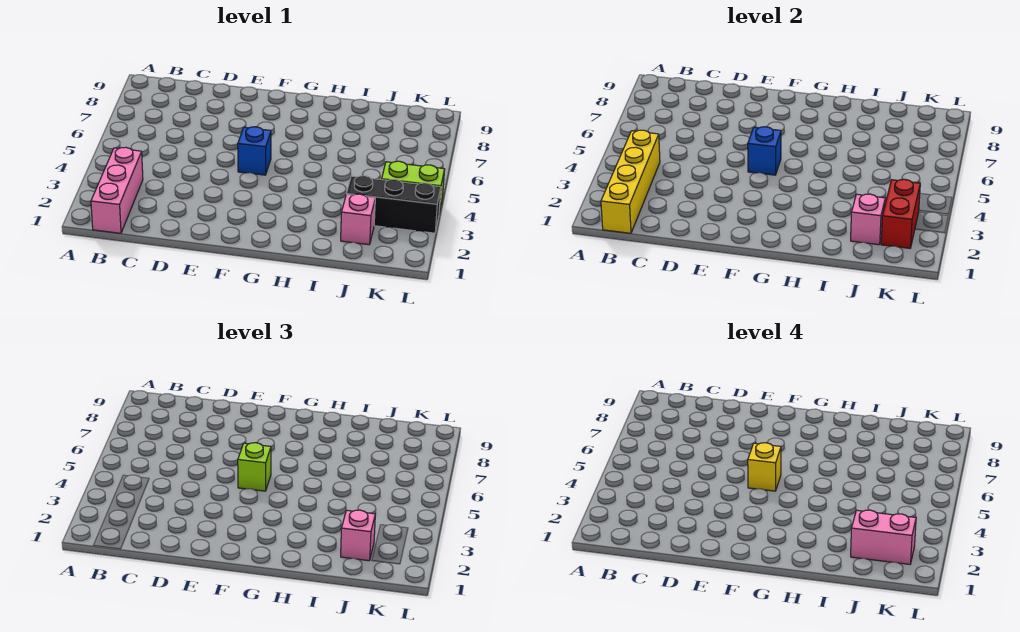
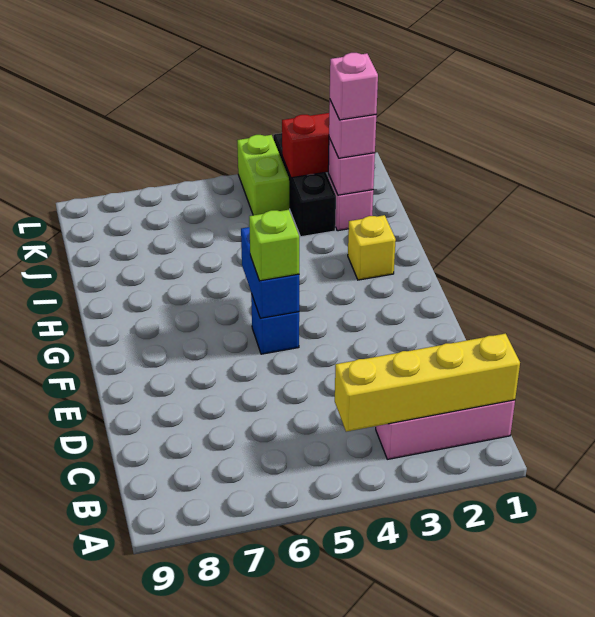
blue 1x1 brick [748,127,781,175] -> blue 1x2 brick [241,227,299,318]
yellow 1x1 brick [748,443,781,491] -> yellow 1x1 brick moved to [348,215,396,280]
pink 1x2 brick [851,510,916,564] -> pink 1x1 brick [330,53,378,120]

